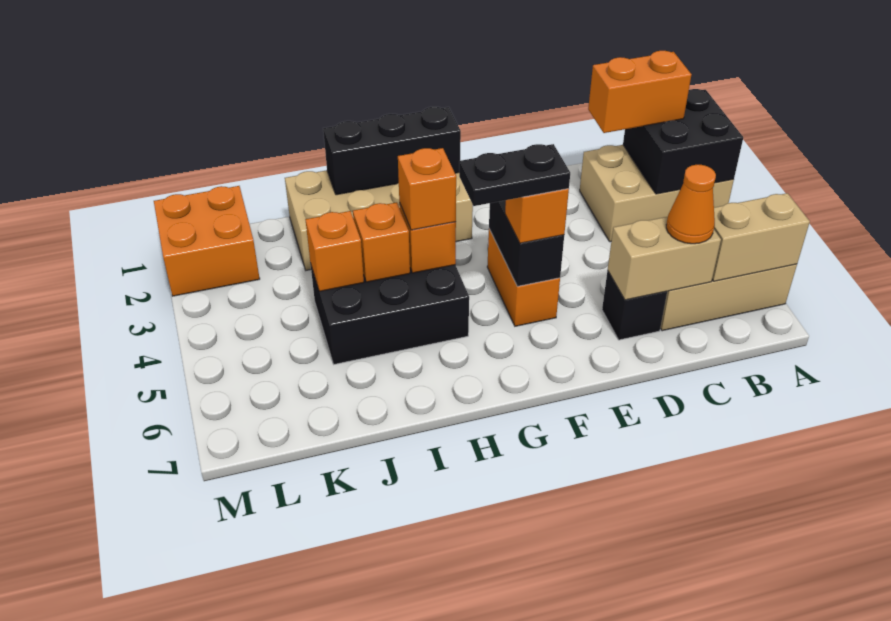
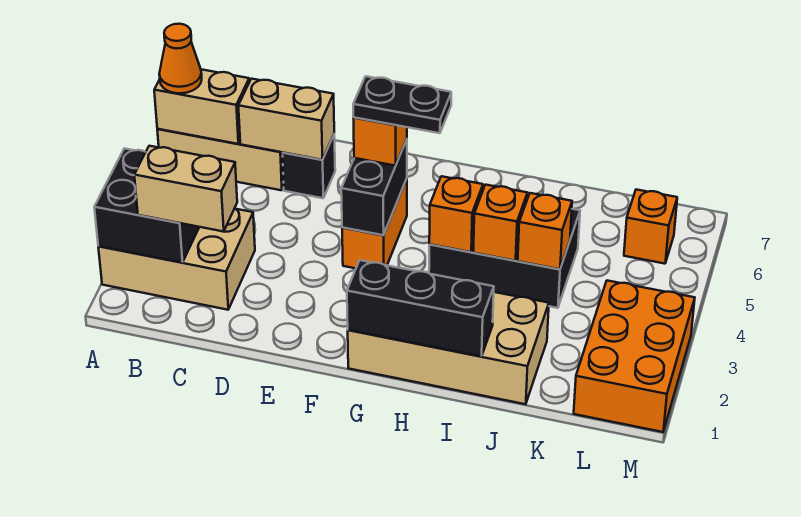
orange 1x2 brick [588,51,692,133] -> tan 1x2 brick [134,146,237,232]
orange 1x1 cone [666,165,716,244] -> orange 1x1 cone moved to [159,24,202,93]
orange 1x1 brick [398,148,456,230] -> orange 1x1 brick moved to [624,190,677,264]
orange 2x2 brick [154,186,260,296] -> orange 2x3 brick [574,281,695,432]

